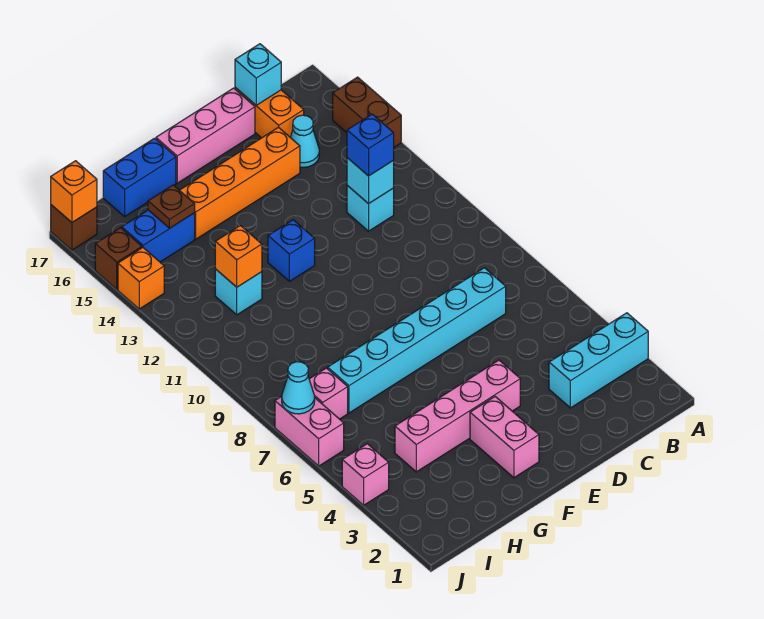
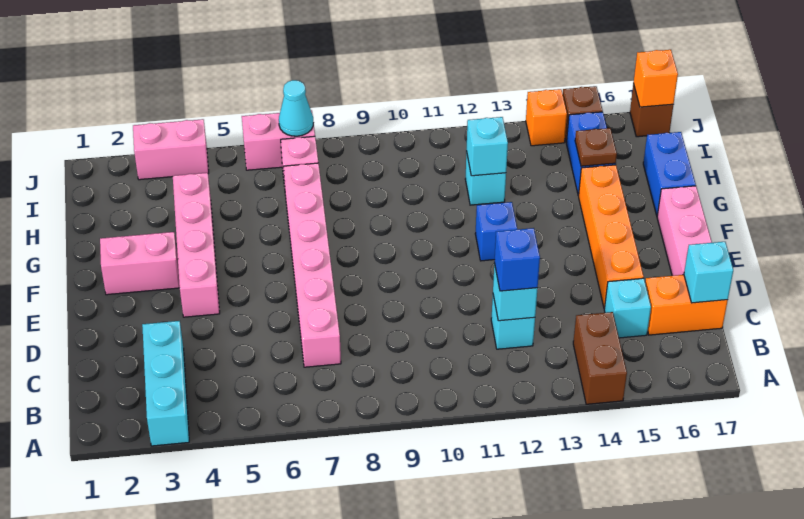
brown 1x2 brick [333,77,401,147] -> brown 1x2 brick turned to [573,312,627,404]
cyan 1x6 brick [328,268,506,413] -> pink 1x6 brick [284,163,341,367]
cyan 1x1 cone [290,115,319,167] -> cyan 1x1 brick [604,278,651,338]
orange 1x1 brick [215,226,262,287] -> cyan 1x1 brick [467,117,508,176]
pink 1x1 brick [342,444,389,505] -> pink 1x2 brick [133,119,209,180]

